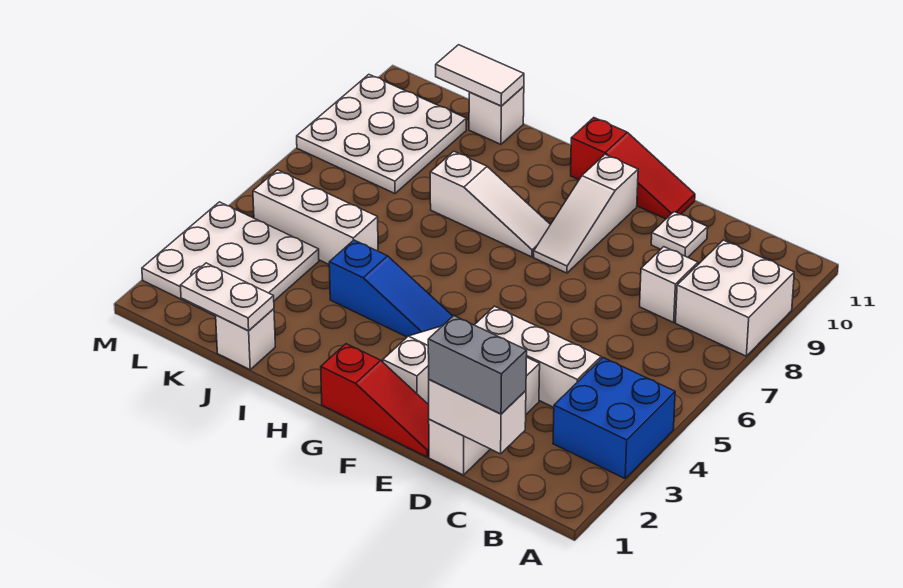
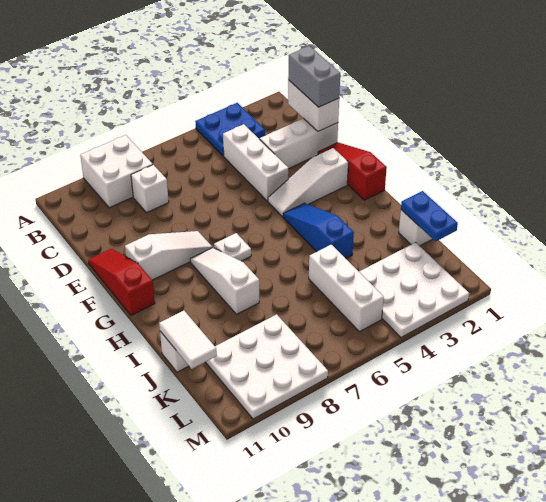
blue 2x2 brick [553,358,675,478] -> blue 2x2 plate [195,103,265,156]
white 1x1 plate [651,212,708,257] -> white 1x1 plate moved to [214,233,251,261]
white 1x2 plate [180,263,274,331] -> blue 1x2 plate [401,191,458,241]

